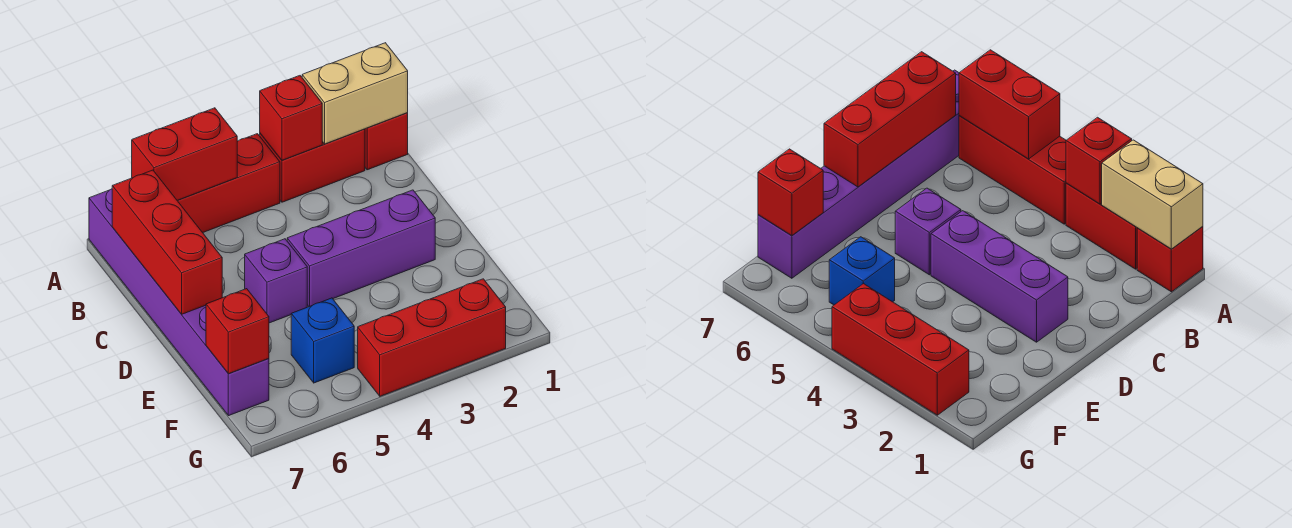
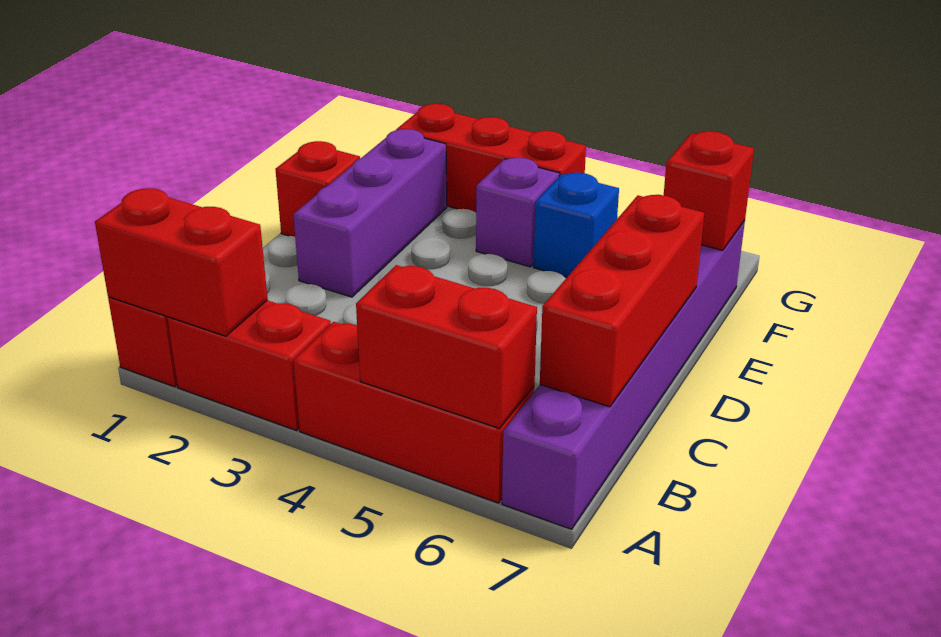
tan 1x2 brick [302,43,408,144] -> red 1x2 brick [95,188,268,336]
red 1x1 brick [260,76,322,160] -> red 1x1 brick moved to [275,141,360,237]
purple 1x3 brick [287,190,435,307] -> purple 1x3 brick turned to [293,129,447,297]
purple 1x1 brick [245,239,307,323] -> purple 1x1 brick moved to [476,158,559,267]

